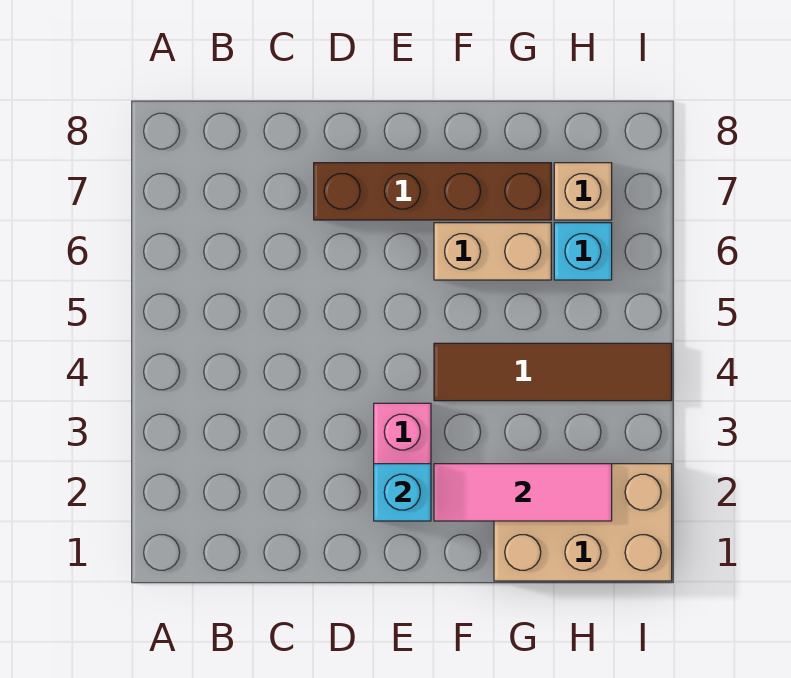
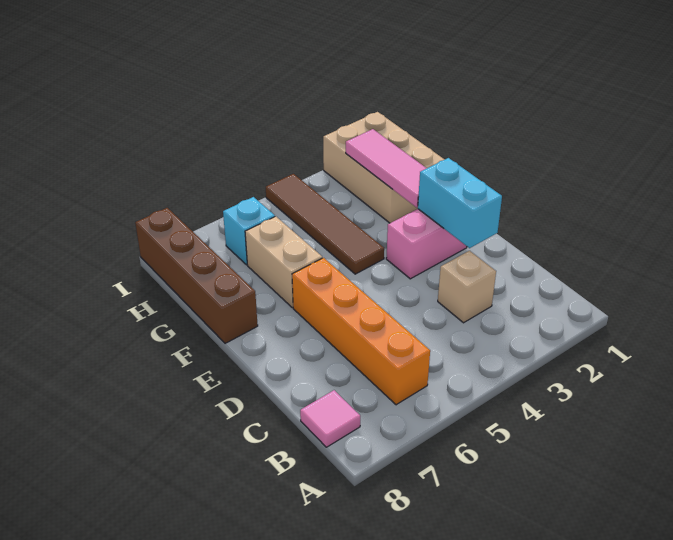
none -> orange 1x4 brick [292,258,430,405]
none -> pink 1x1 tile [300,390,360,447]
brown 1x4 brick [314,163,551,220] -> brown 1x4 brick moved to [135,208,258,343]
cyan 1x1 brick [374,464,431,521] -> cyan 1x2 brick [418,158,502,248]
tan 1x1 brick [554,163,612,220] -> tan 1x1 brick moved to [438,251,496,323]

